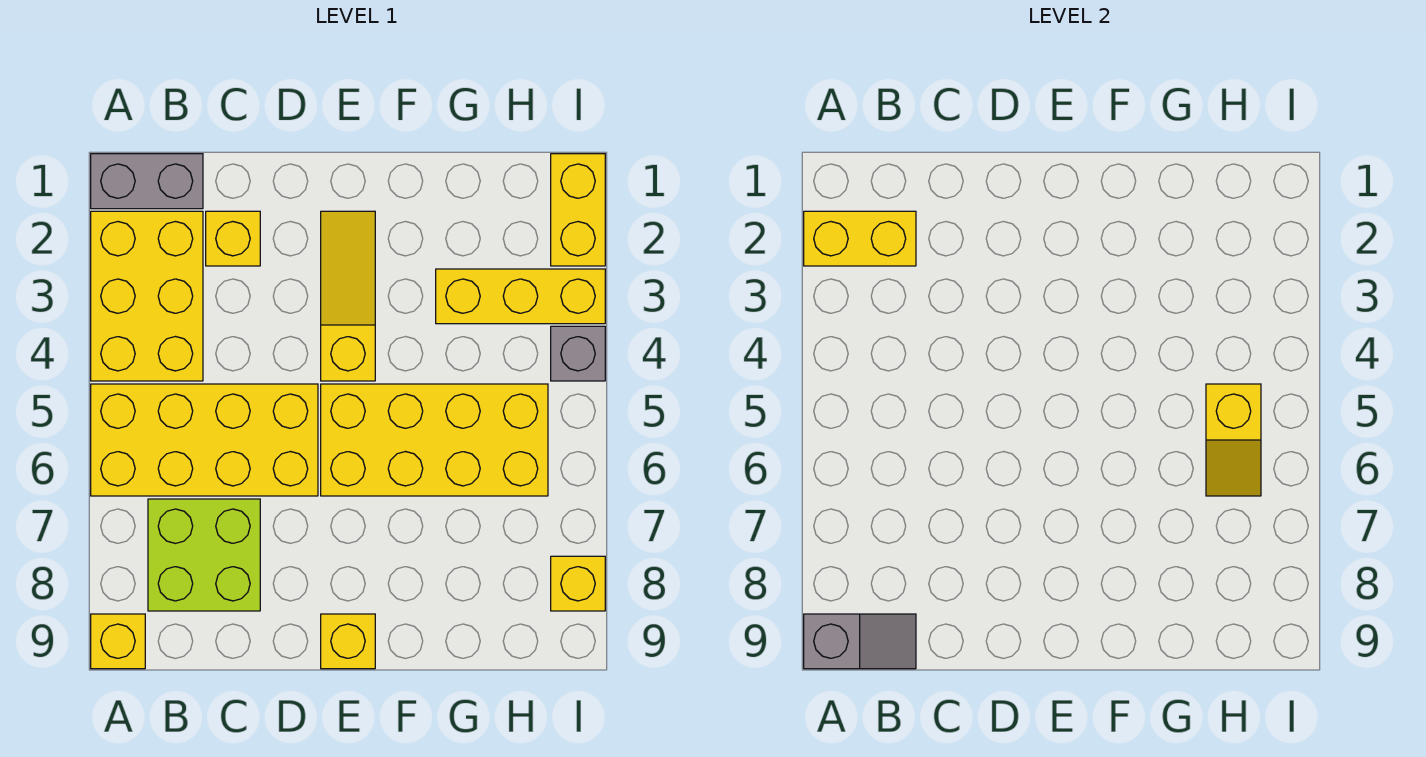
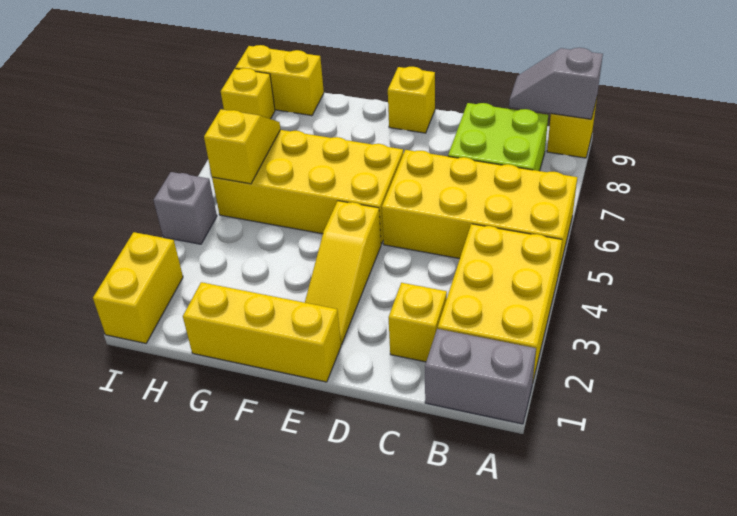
yellow 1x2 brick [804,211,916,266] -> yellow 1x2 brick moved to [235,45,324,116]
yellow 1x3 brick [436,269,605,324] -> yellow 1x3 brick moved to [183,282,341,382]

